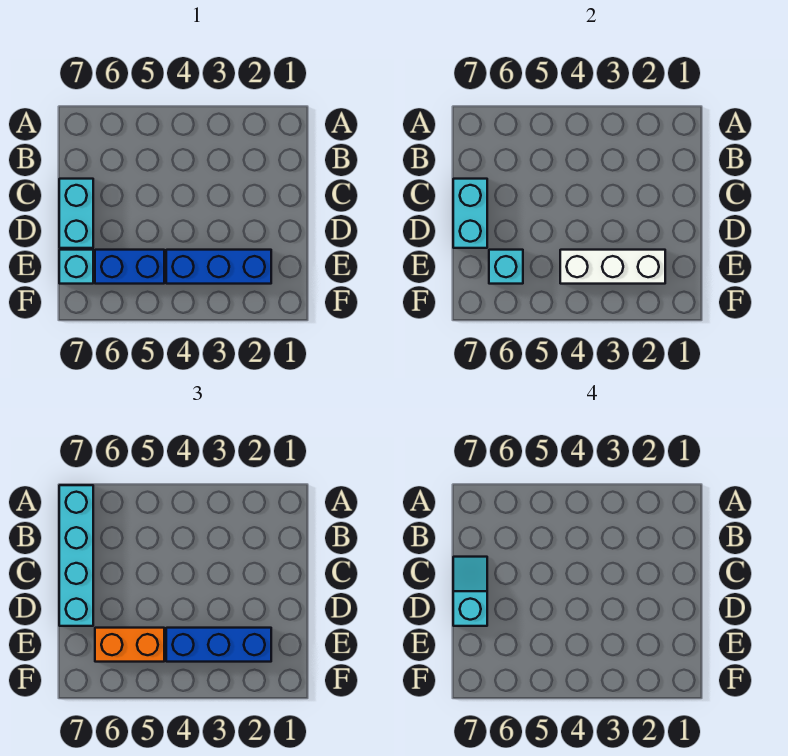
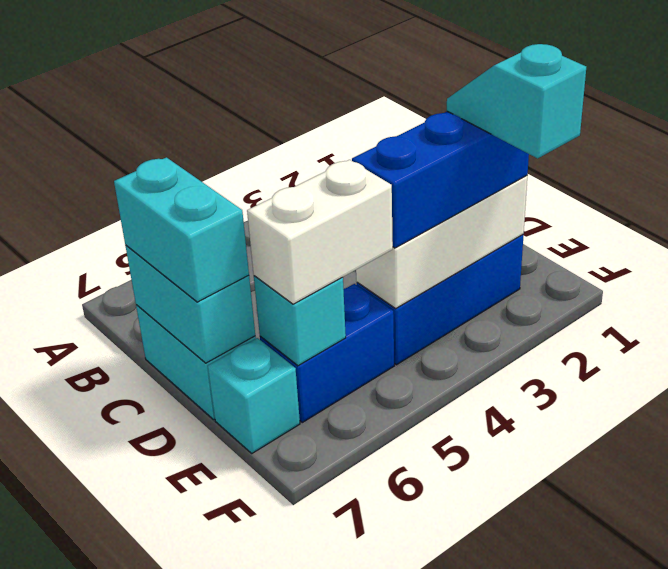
cyan 1x4 brick [59,485,93,626] -> cyan 1x2 brick [114,157,249,302]
cyan 1x2 slope [453,557,487,626] -> cyan 1x2 slope moved to [447,44,586,158]
orange 1x2 brick [95,628,164,662] -> white 1x2 brick [247,160,393,304]

